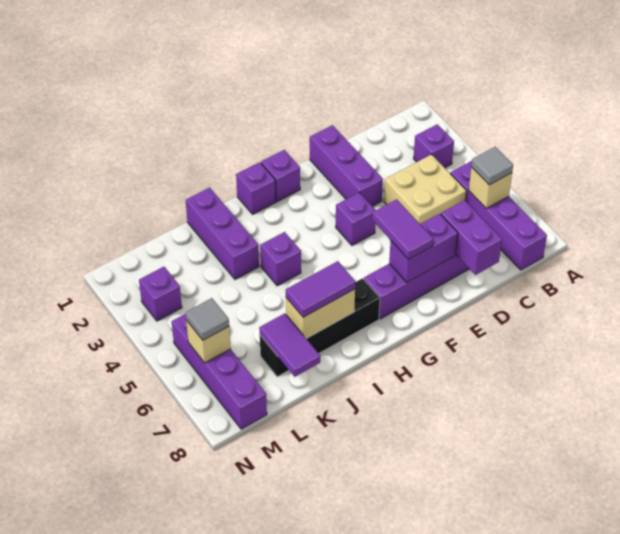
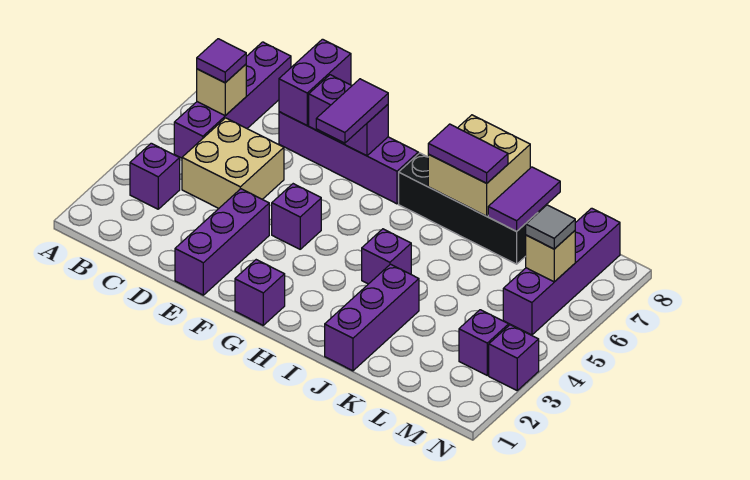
grey 1x1 tile [471,147,513,185] -> purple 1x1 tile [197,39,246,83]
purple 1x1 brick [236,162,276,214] -> purple 1x1 brick moved to [489,325,539,390]
tan 1x2 brick [286,289,355,339] -> tan 2x2 brick [428,115,530,216]

